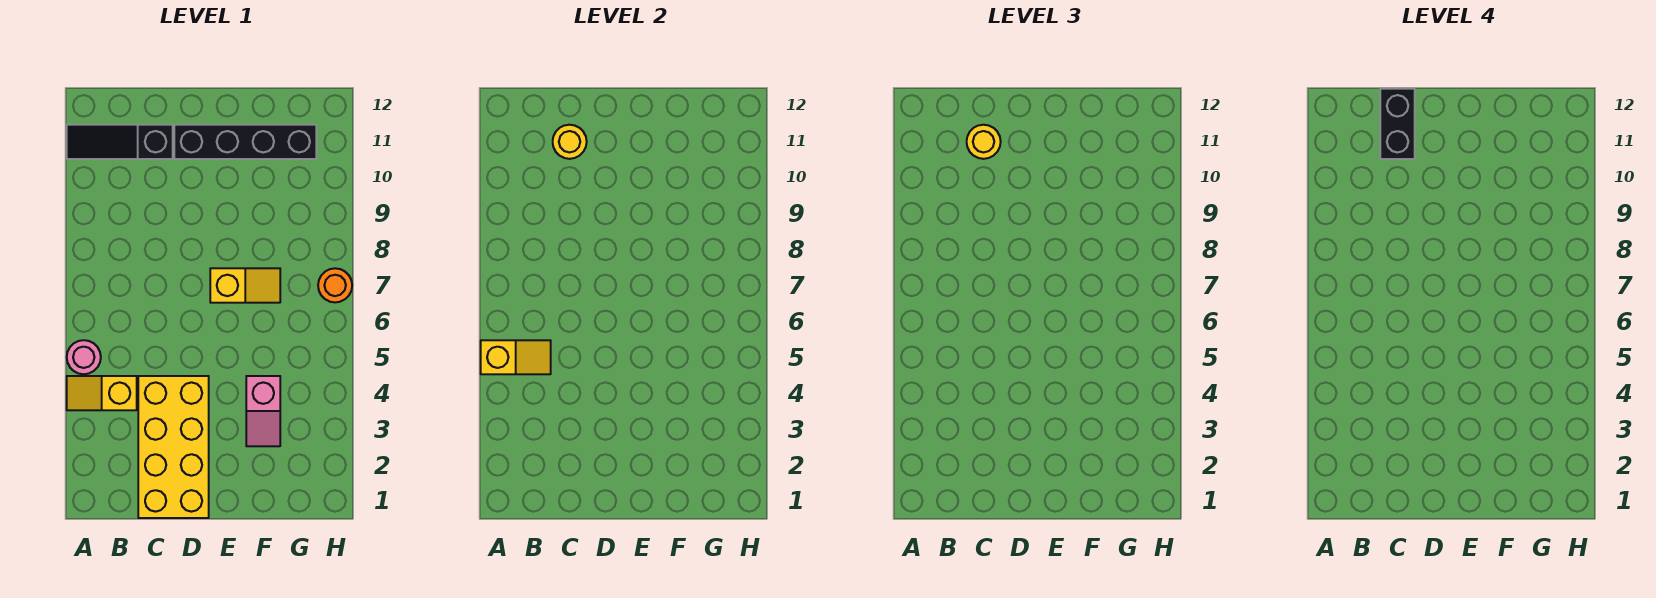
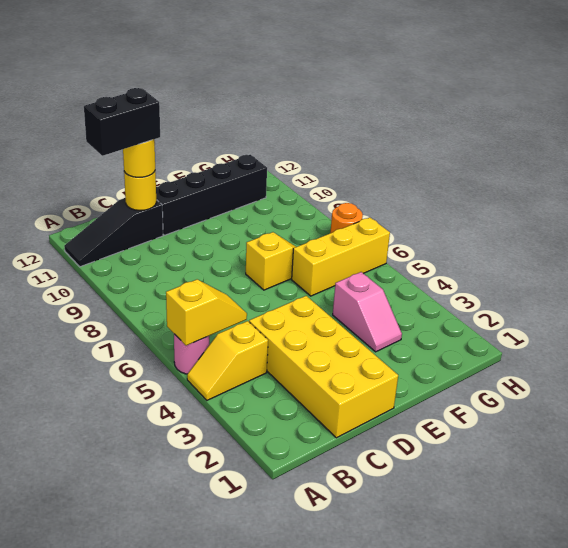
black 1x2 brick [1380,89,1415,159] -> black 1x2 brick turned to [84,88,160,156]
none -> yellow 1x3 brick [292,217,390,296]

